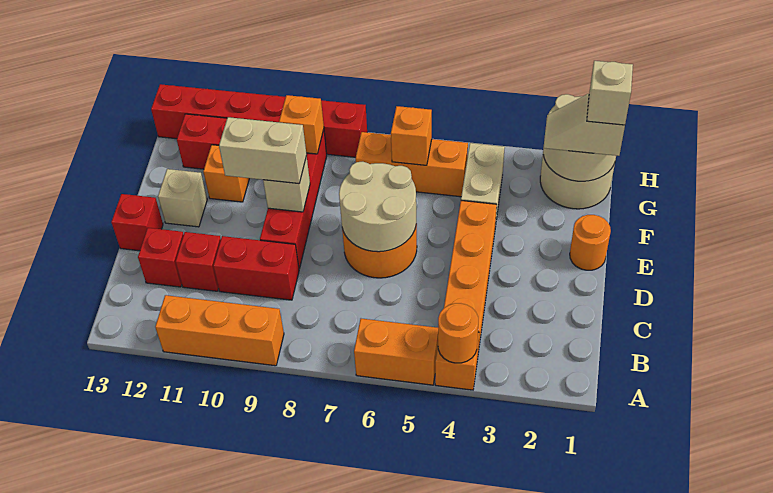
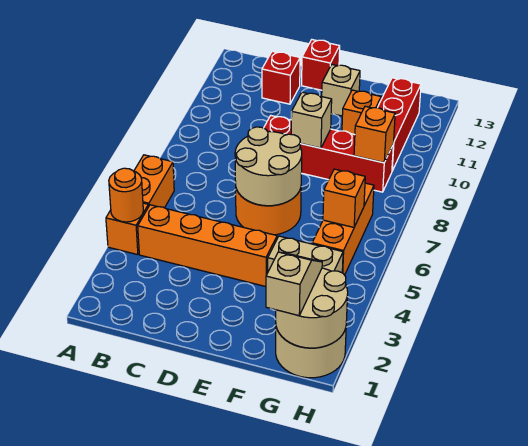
orange 1x3 brick [155,295,284,366] -> none
red 1x2 brick [213,236,299,300] -> none
red 1x1 brick [176,232,221,291] -> none
orange 1x1 round brick [570,215,611,270] -> none
tan 1x2 brick [219,117,307,184] -> none
tan 1x1 brick [587,61,633,125] -> none
red 1x6 brick [151,84,367,157] -> none

